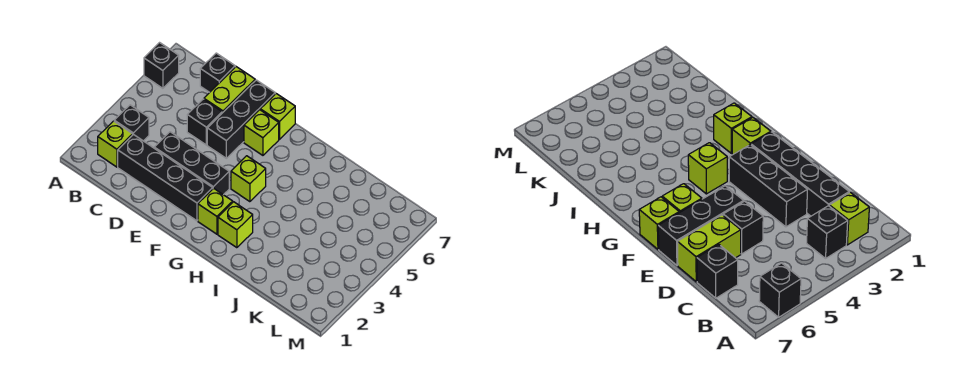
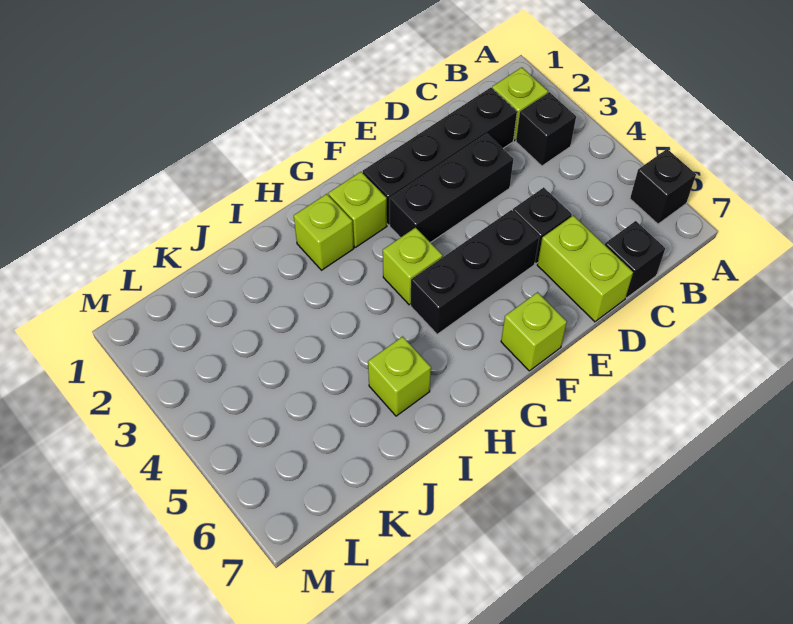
black 1x3 brick [207,80,275,158] -> black 1x3 brick turned to [411,210,539,334]
lime 1x1 brick [244,110,279,155] -> lime 1x1 brick moved to [368,336,431,416]

